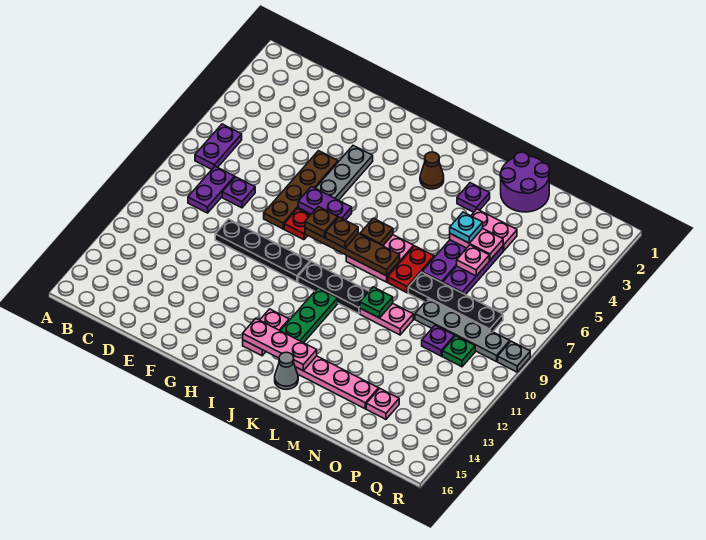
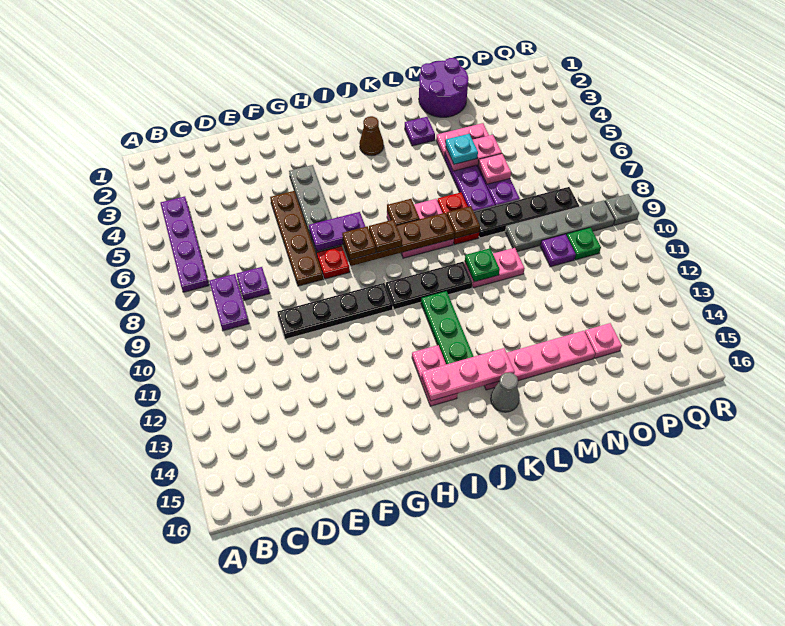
purple 1x2 plate [195,124,242,169] -> purple 1x4 plate [160,196,209,292]
none -> brown 1x1 plate [447,206,480,238]

